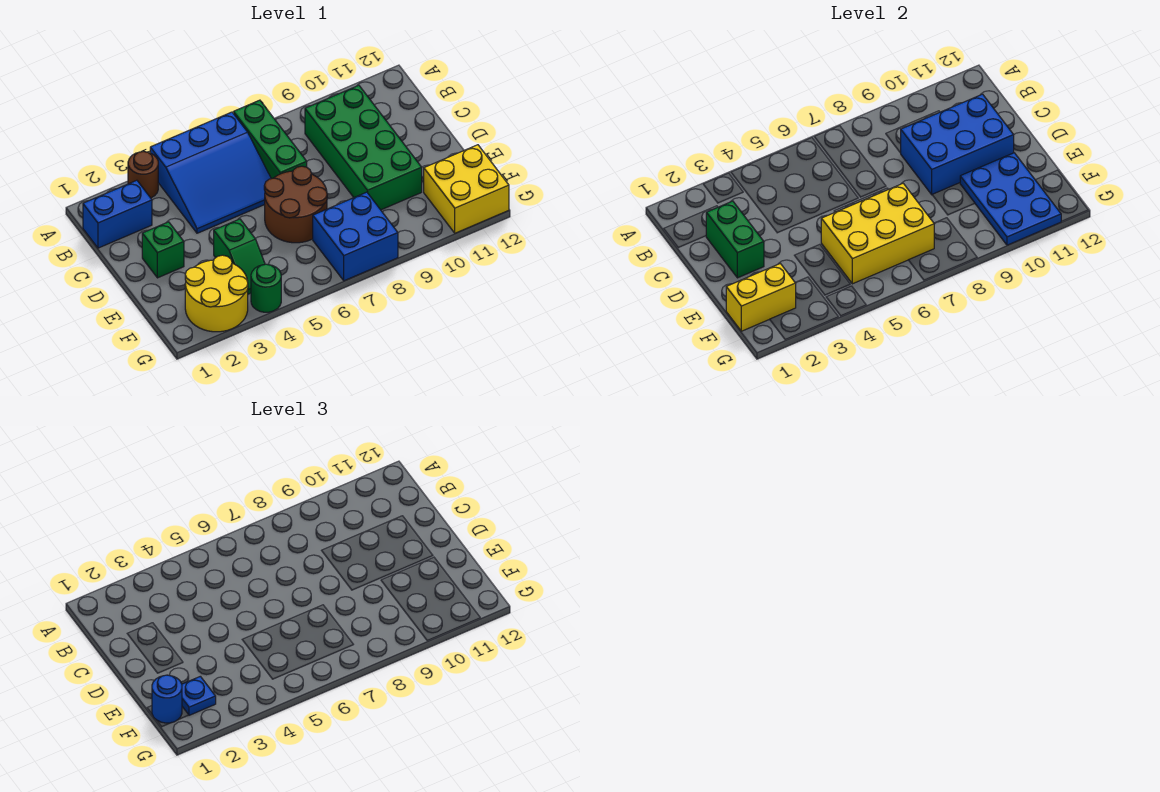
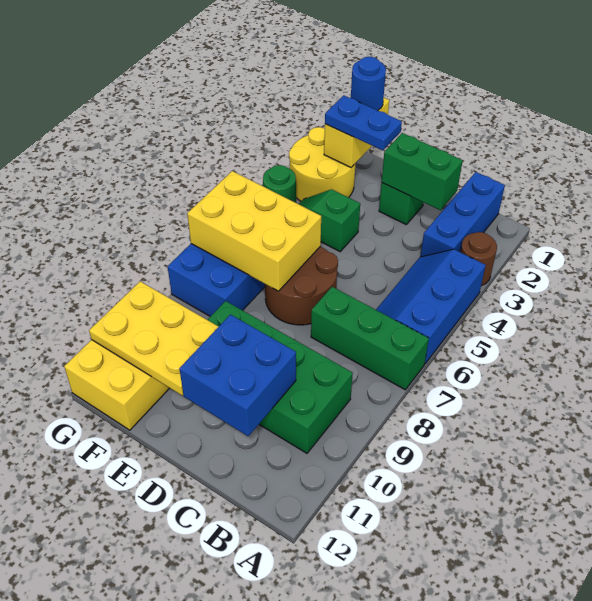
blue 3x3 slope [150,112,271,233] -> blue 2x3 slope [376,249,486,364]
blue 1x2 brick [83,180,152,248] -> blue 1x3 brick [420,172,505,257]
blue 2x3 brick [901,94,1014,195] -> blue 2x2 brick [179,315,296,436]
yellow 2x3 brick [821,183,934,284] -> yellow 2x3 brick turned to [187,171,321,291]
blue 2x3 plate [960,153,1061,245] -> yellow 2x3 plate [89,281,219,395]
blue 1x1 plate [182,676,216,715] -> blue 1x2 plate [325,95,402,150]

